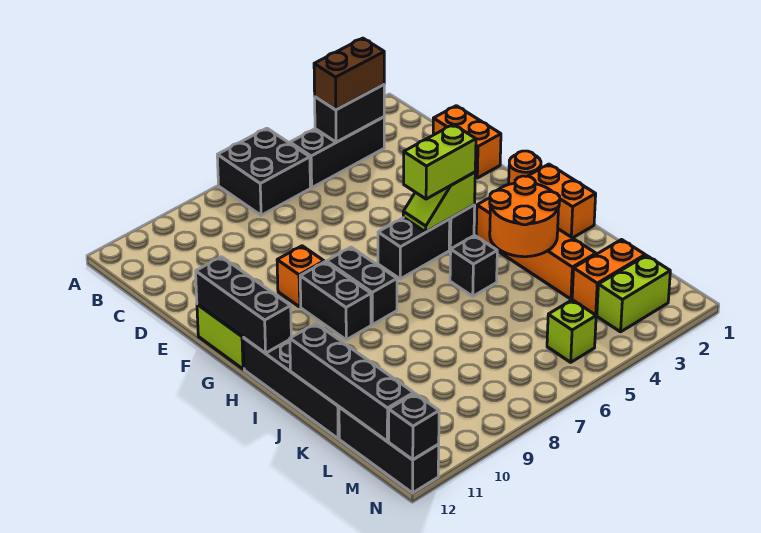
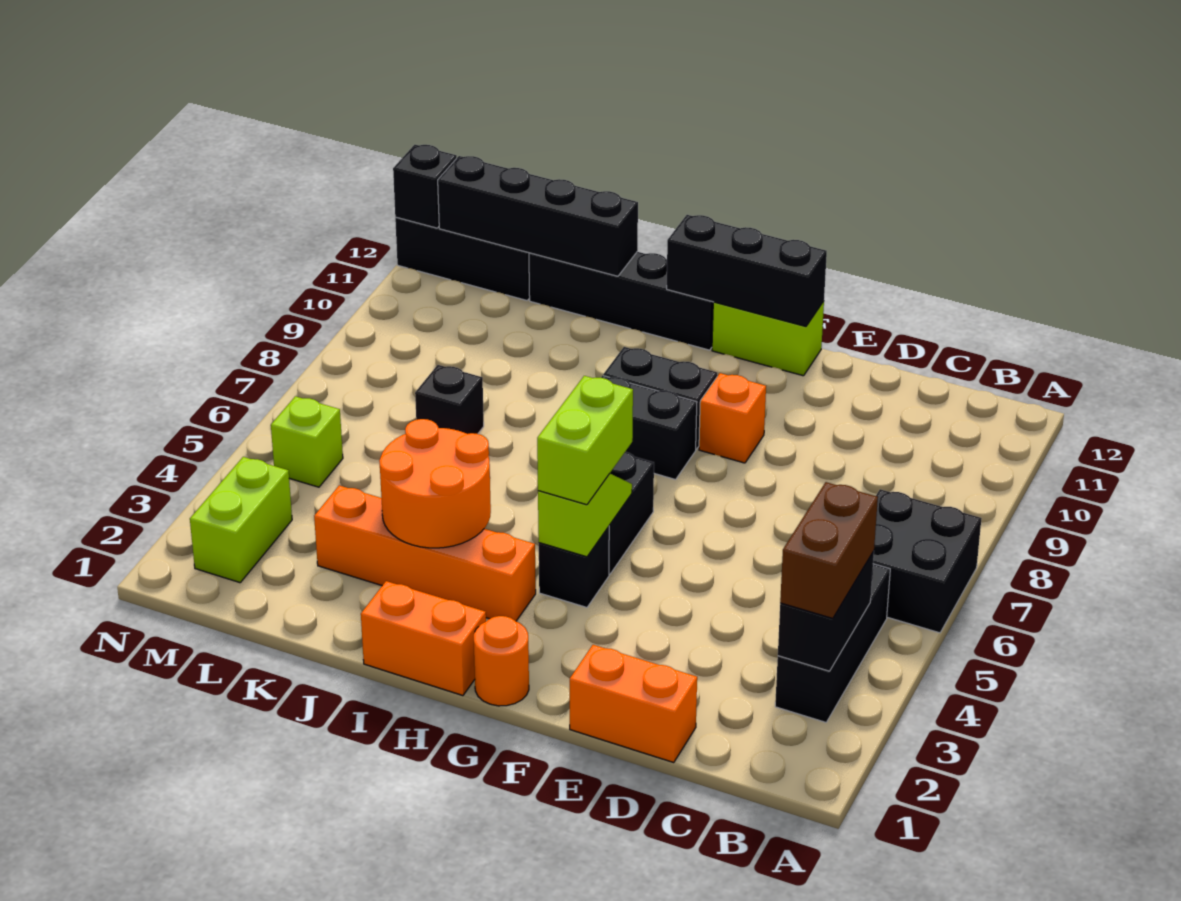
black 1x1 brick [450,236,497,296] -> black 1x1 brick moved to [415,365,484,434]
orange 1x2 brick [572,240,645,315] -> none

